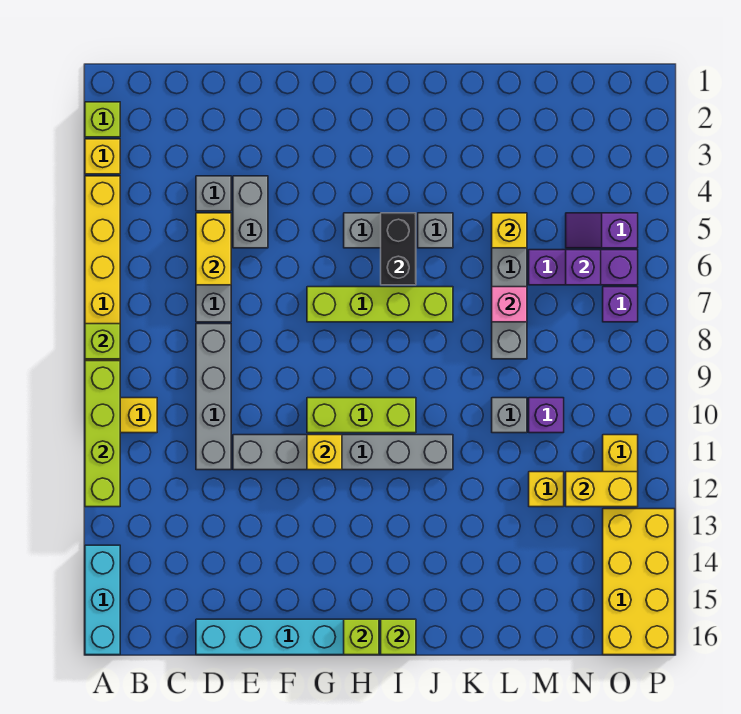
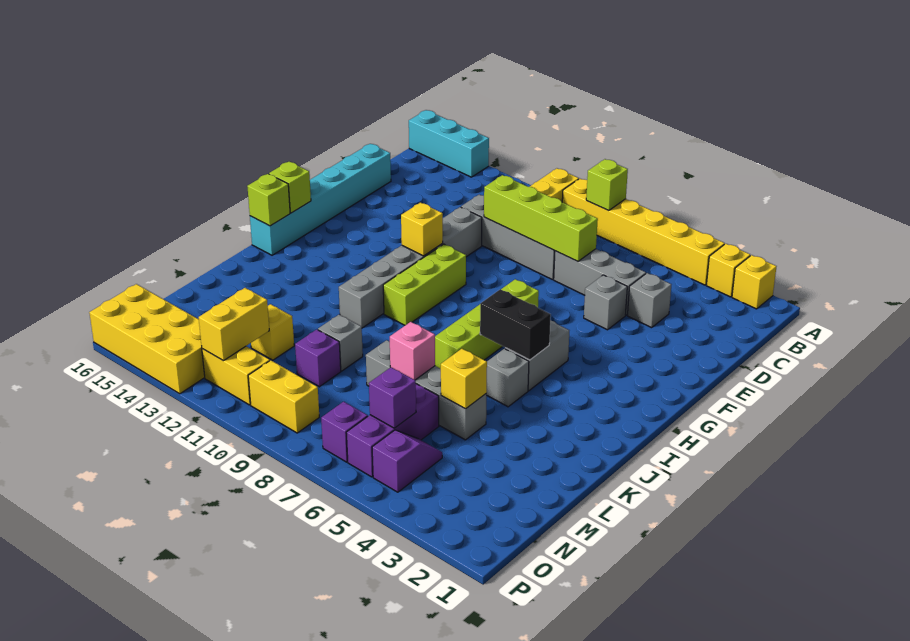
lime 1x1 brick [85,102,120,137] -> yellow 1x1 brick [732,255,777,309]
lime 1x4 brick [85,361,120,507] -> lime 1x4 brick moved to [484,175,598,261]
yellow 1x2 brick [196,213,231,285] -> yellow 1x2 brick moved to [248,360,319,433]
grey 1x2 brick [233,176,268,248] -> grey 1x1 brick [584,275,627,330]

